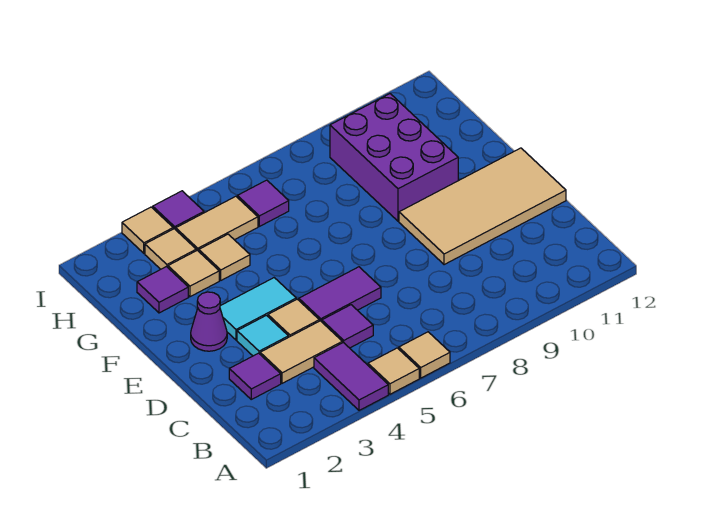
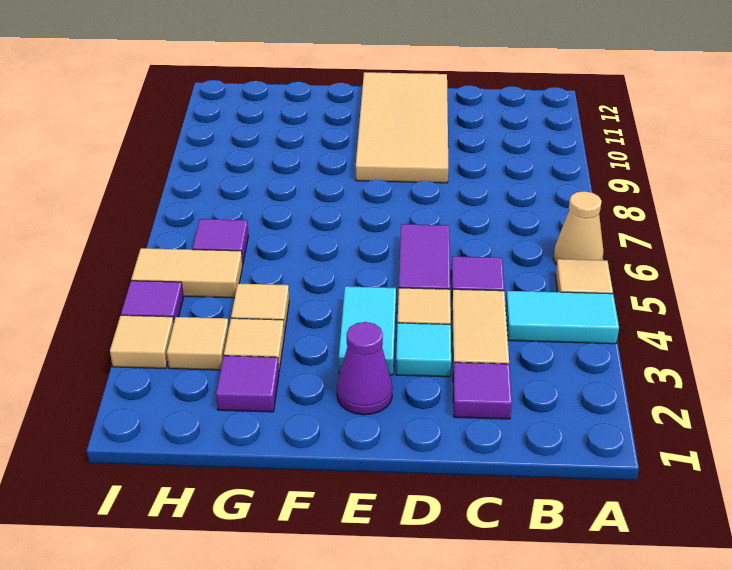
purple 1x2 tile [314,342,388,410] -> cyan 1x2 tile [506,291,619,344]
tan 1x1 tile [399,332,450,378] -> tan 1x1 cone [553,191,604,264]
purple 2x3 brick [330,94,458,221] -> none
tan 1x2 tile [176,196,258,251] -> tan 1x2 tile turned to [131,248,243,298]

